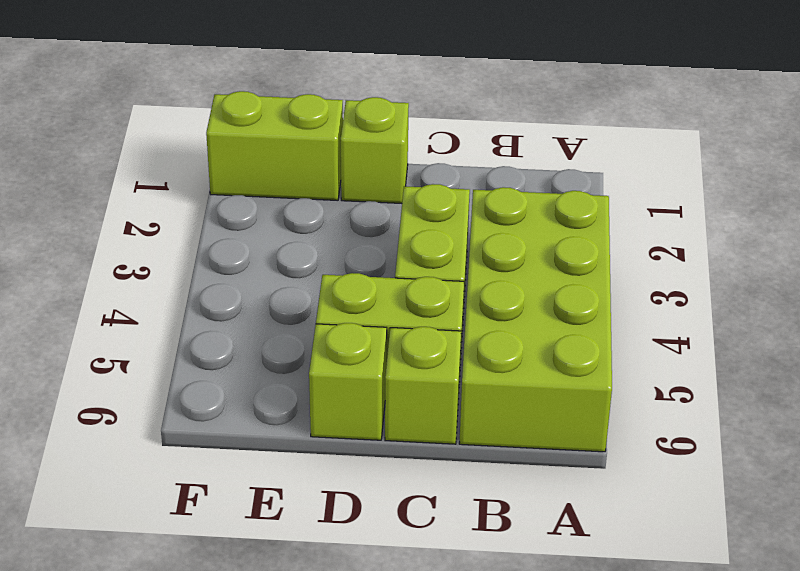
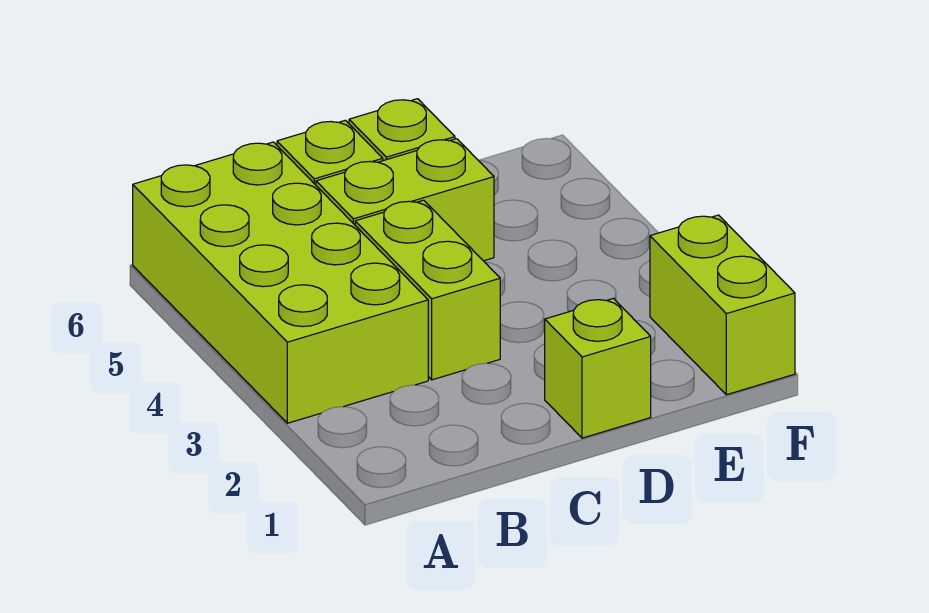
lime 1x2 brick [206,91,343,200] -> lime 1x2 brick turned to [650,215,795,395]

